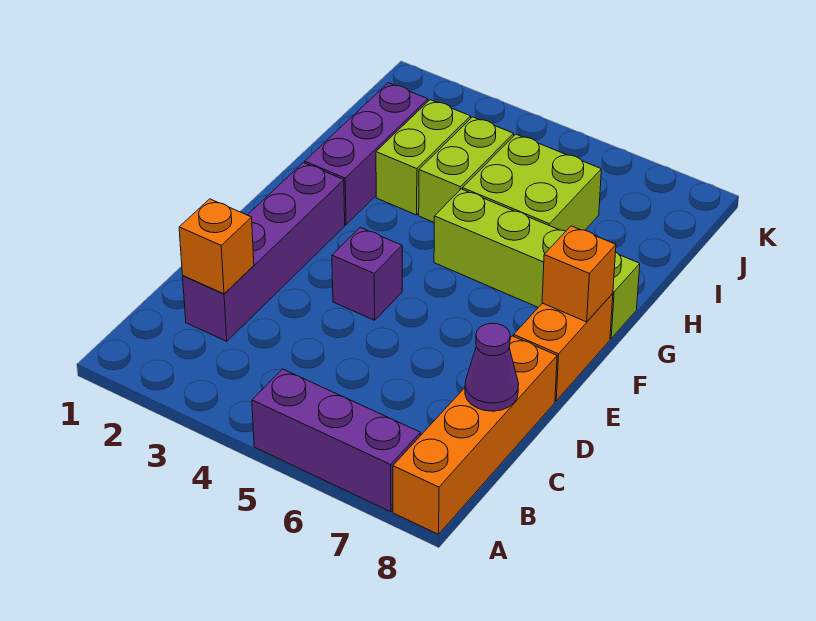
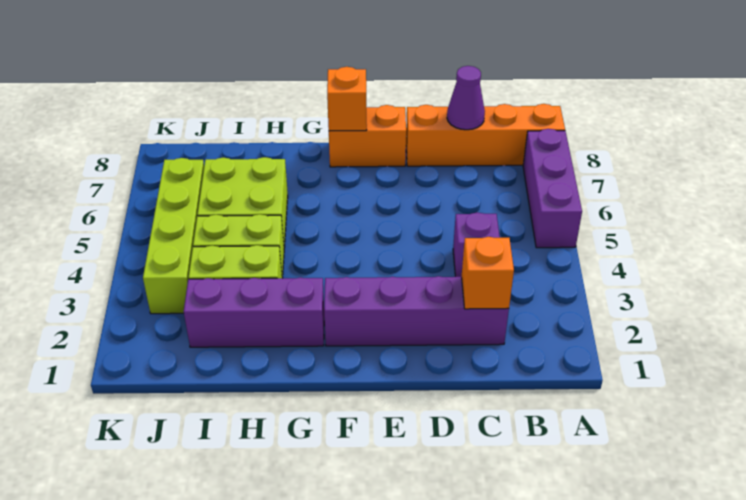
purple 1x1 brick [332,227,402,320] -> purple 1x1 brick moved to [453,212,500,277]
lime 1x4 brick [434,189,640,339] -> lime 1x4 brick moved to [143,158,204,314]

